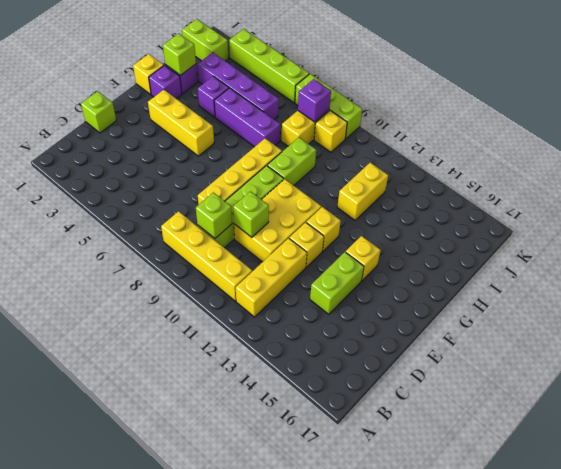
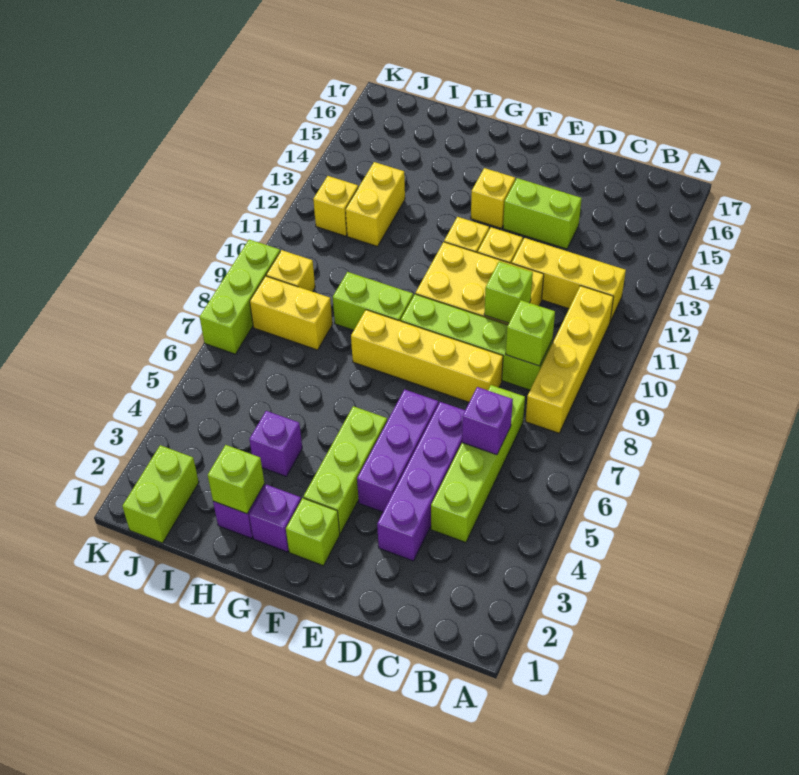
lime 1x1 brick [81,91,116,133] -> lime 1x1 brick moved to [286,498,340,566]
yellow 1x3 brick [148,90,214,156] -> lime 1x3 brick [304,406,387,534]
yellow 1x1 brick [133,54,164,94] -> yellow 1x1 brick moved to [313,176,358,236]
purple 1x3 brick [214,88,280,147] -> purple 1x3 brick moved to [357,389,438,512]
yellow 1x2 brick [337,163,388,220] -> yellow 1x2 brick turned to [346,162,405,246]
purple 1x4 brick [198,53,279,120] -> purple 1x4 brick moved to [377,402,465,561]
purple 1x1 brick [298,79,331,122] -> purple 1x1 brick moved to [462,387,513,455]
lime 1x4 brick [229,29,309,103] -> lime 1x4 brick moved to [431,385,525,543]

